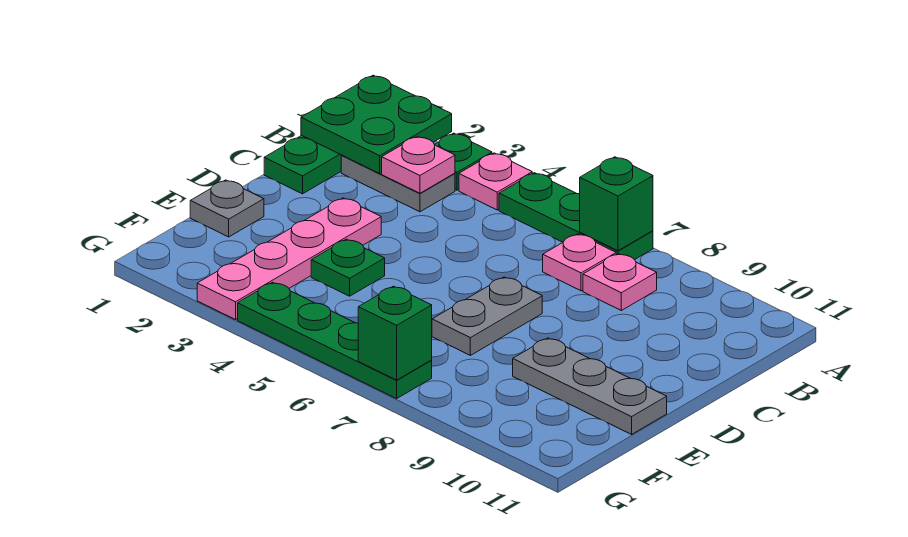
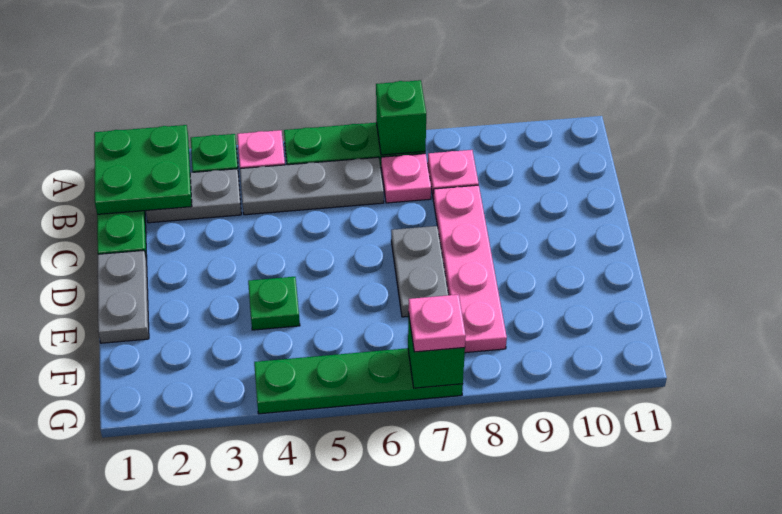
pink 1x1 plate [382,136,455,193] -> pink 1x1 plate moved to [408,294,466,352]
pink 1x4 plate [197,198,381,320] -> pink 1x4 plate moved to [433,185,507,353]
grey 1x1 plate [190,180,264,237] -> grey 1x2 plate [98,250,149,343]
grey 1x3 plate [513,338,667,434] -> grey 1x3 plate moved to [240,157,384,215]

